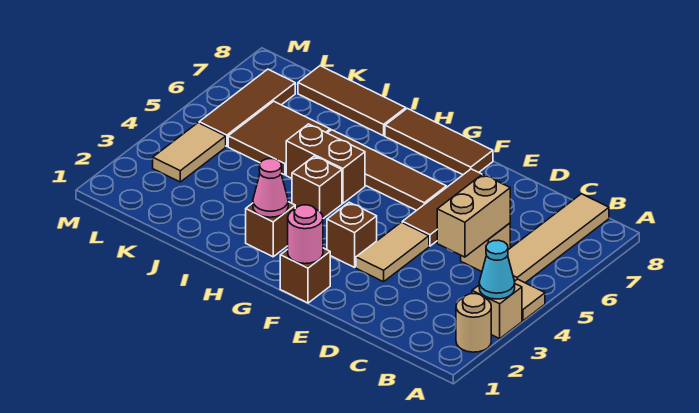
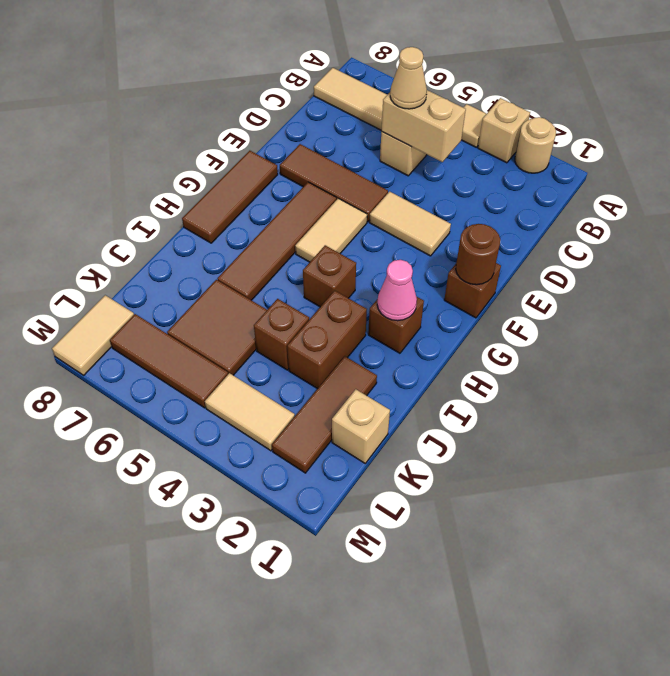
cyan 1x1 cone [479,240,515,299] -> none
none -> tan 1x1 cone [390,47,427,109]
pink 1x1 round brick [288,205,323,264] -> brown 1x1 round brick [456,224,500,285]
brown 1x1 brick [327,202,377,267] -> brown 1x1 brick moved to [254,299,309,370]
none -> tan 1x2 tile [295,198,367,262]
brown 1x2 brick [286,124,365,203] -> brown 1x2 brick moved to [287,291,367,389]
brown 1x3 tile [298,66,406,136] -> brown 1x3 tile moved to [272,356,377,473]
none -> tan 1x1 brick [332,389,390,463]
none -> tan 1x2 tile [52,295,134,375]

